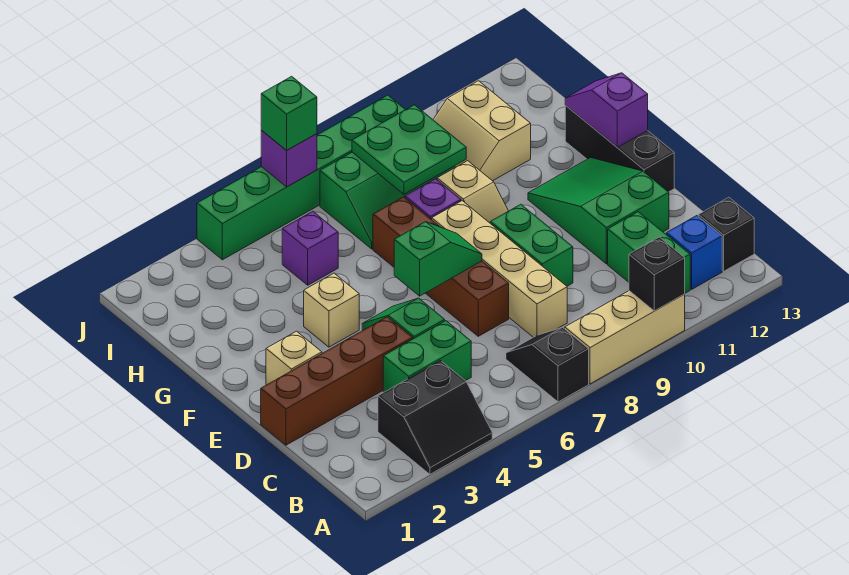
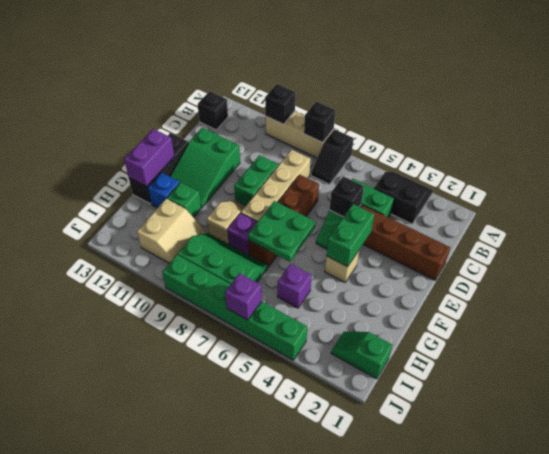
none -> black 1x1 brick [304,101,335,143]
green 1x2 brick [608,212,690,293] -> green 1x2 brick moved to [326,204,374,267]
blue 1x1 brick [666,216,722,289] -> blue 1x1 brick moved to [148,172,180,208]
none -> black 1x1 brick [330,176,364,217]
tan 1x1 brick [266,331,322,385] -> none
green 1x2 slope [394,222,482,296] -> green 1x2 slope moved to [331,332,392,379]
purple 1x2 slope [565,73,648,147] -> purple 1x2 brick [124,129,174,187]
green 2x2 plate [352,105,466,194] -> green 2x2 plate moved to [248,201,316,262]
green 1x1 brick [261,76,317,151] -> green 1x1 brick moved to [167,182,201,217]

